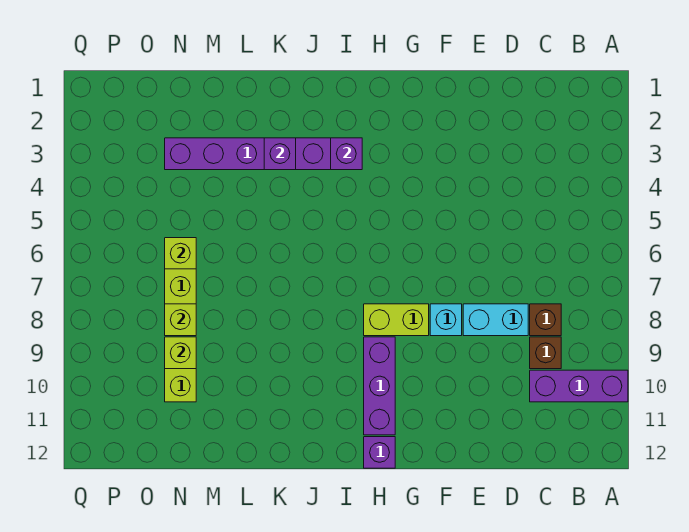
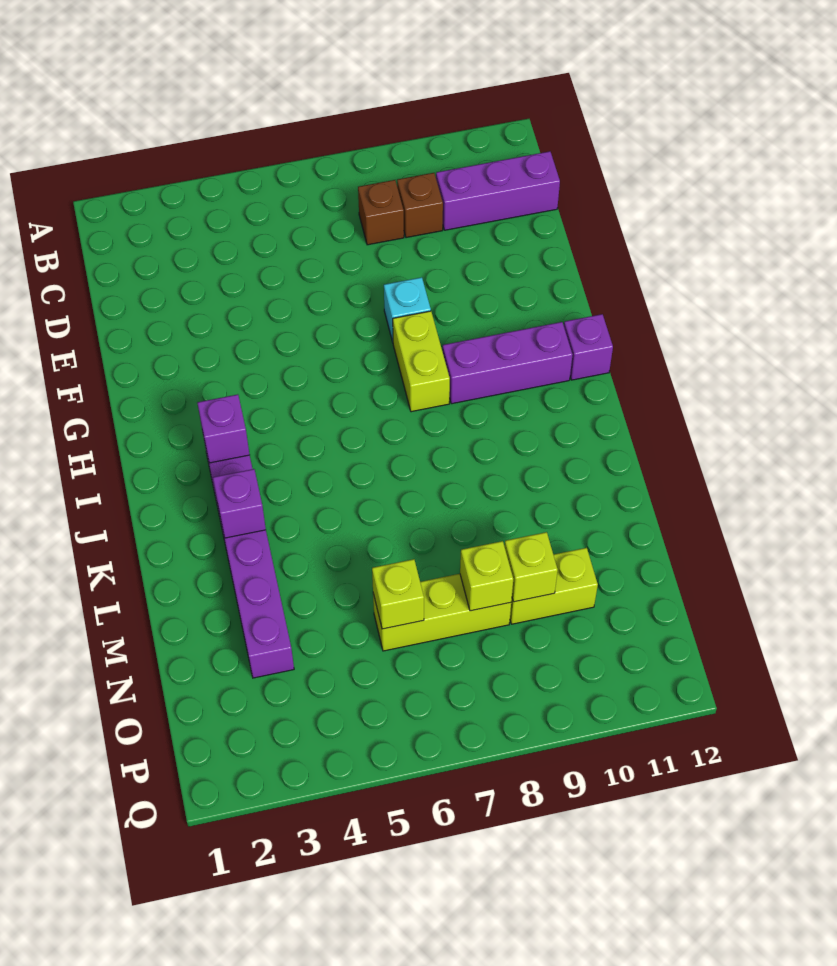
purple 1x3 brick [530,370,628,402] -> purple 1x3 brick turned to [436,151,560,230]
cyan 1x2 brick [463,304,528,336] -> none

